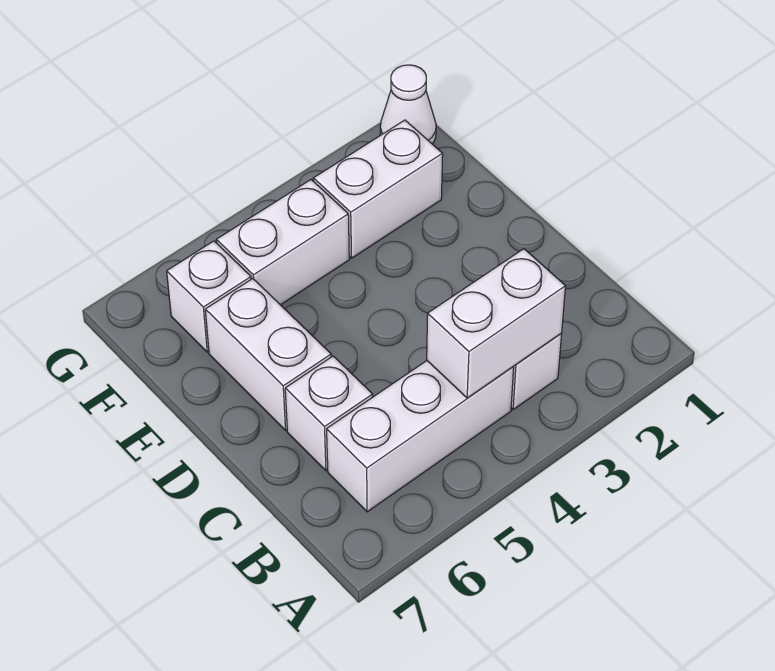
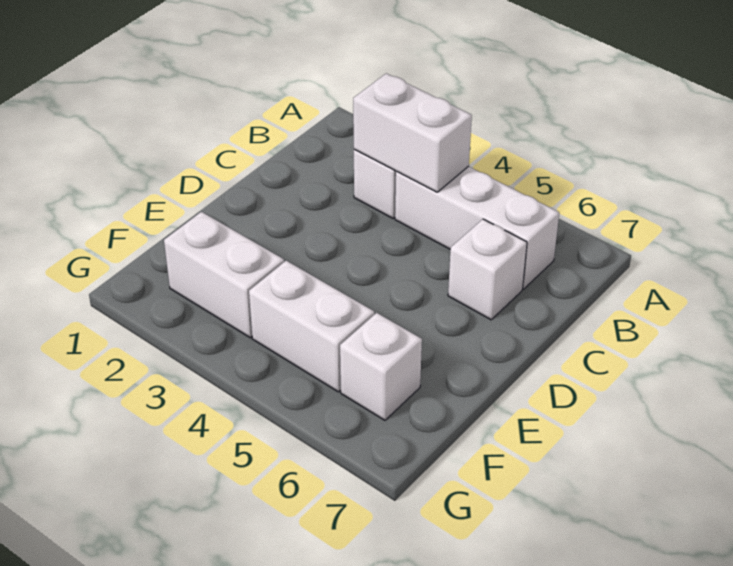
white 1x2 brick [205,279,331,430] -> none
white 1x1 cone [380,65,436,144] -> none

